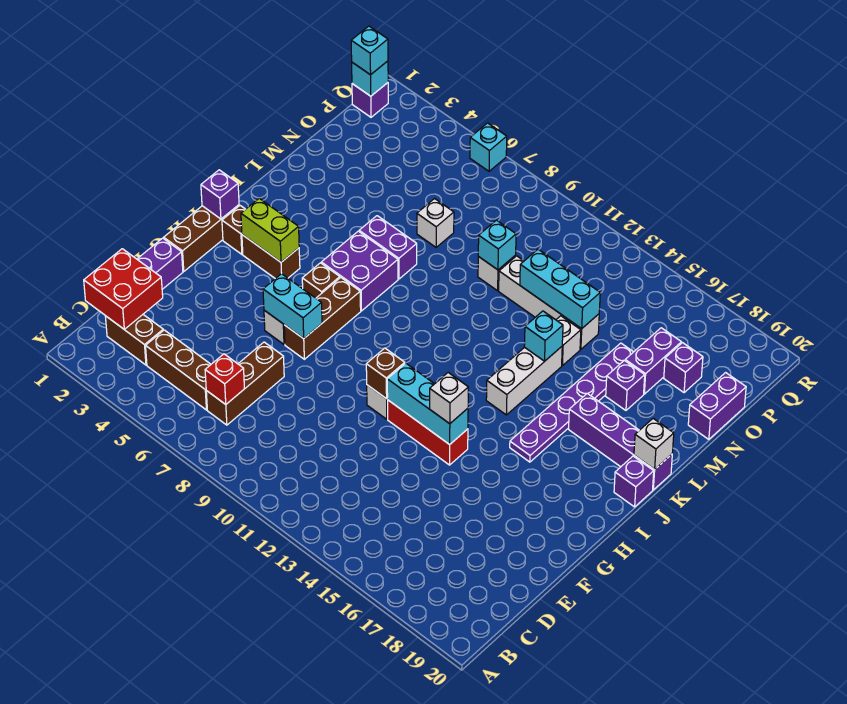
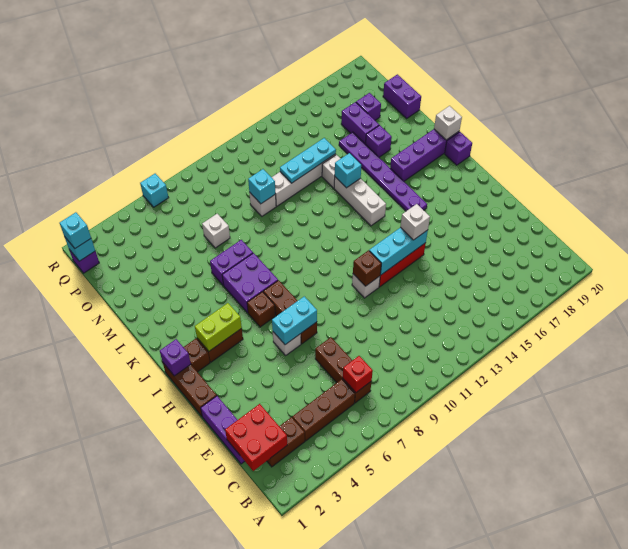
cyan 1x3 brick [520,249,600,329] -> cyan 1x3 plate [280,138,336,183]

